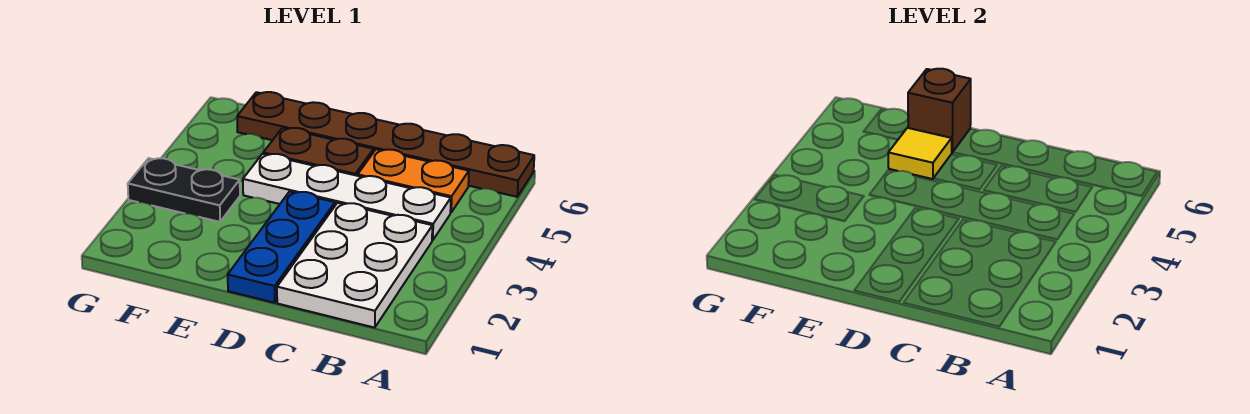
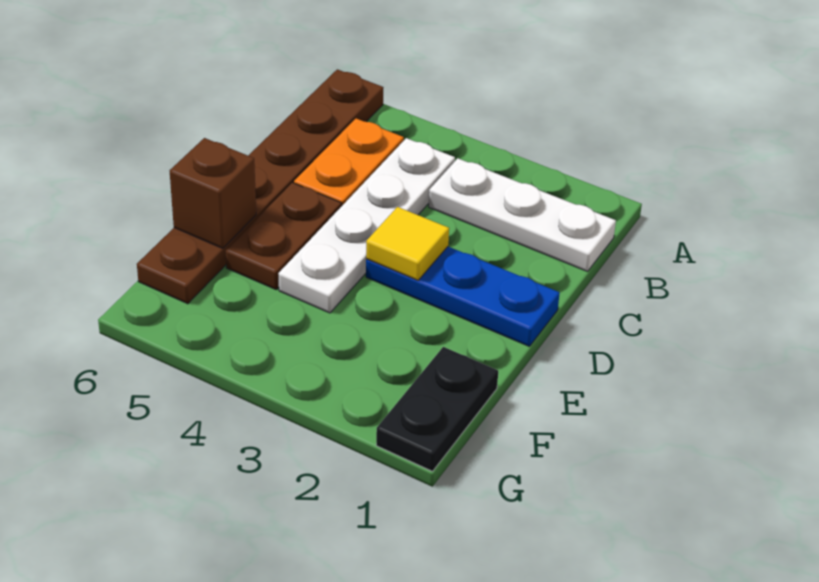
white 2x3 plate [277,203,432,328] -> white 1x3 plate [429,158,616,271]
yellow 1x1 tile [888,128,952,179] -> yellow 1x1 tile moved to [366,207,449,280]
black 1x2 plate [128,158,240,222] -> black 1x2 plate moved to [376,347,498,471]

